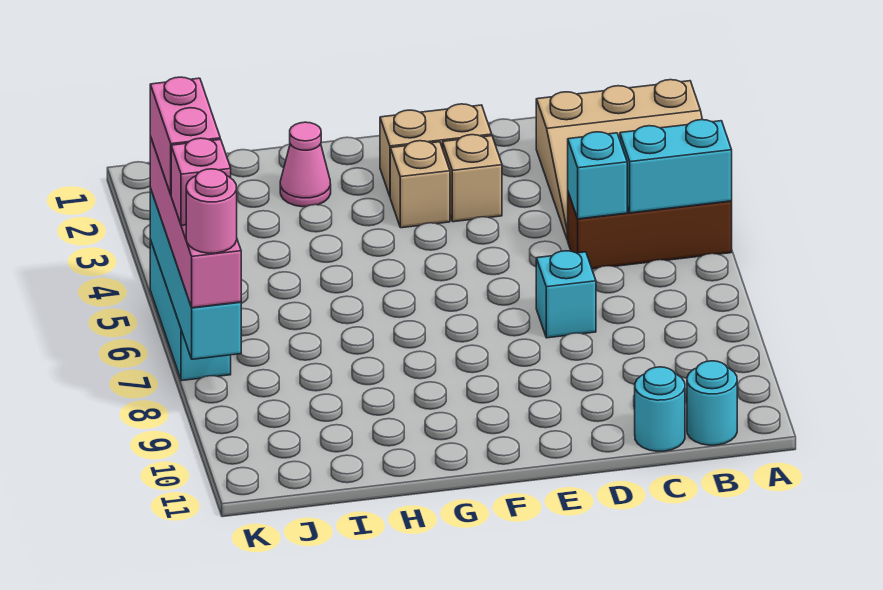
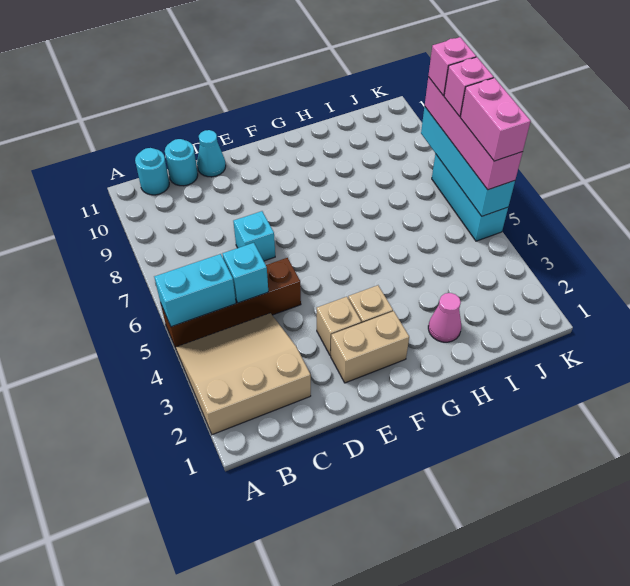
brown 1x3 brick [568,193,732,269] -> brown 1x4 brick [161,258,301,348]
none -> cyan 1x1 cone [197,130,226,177]
pink 1x1 round brick [186,169,237,253] -> pink 1x1 brick [428,37,476,96]

